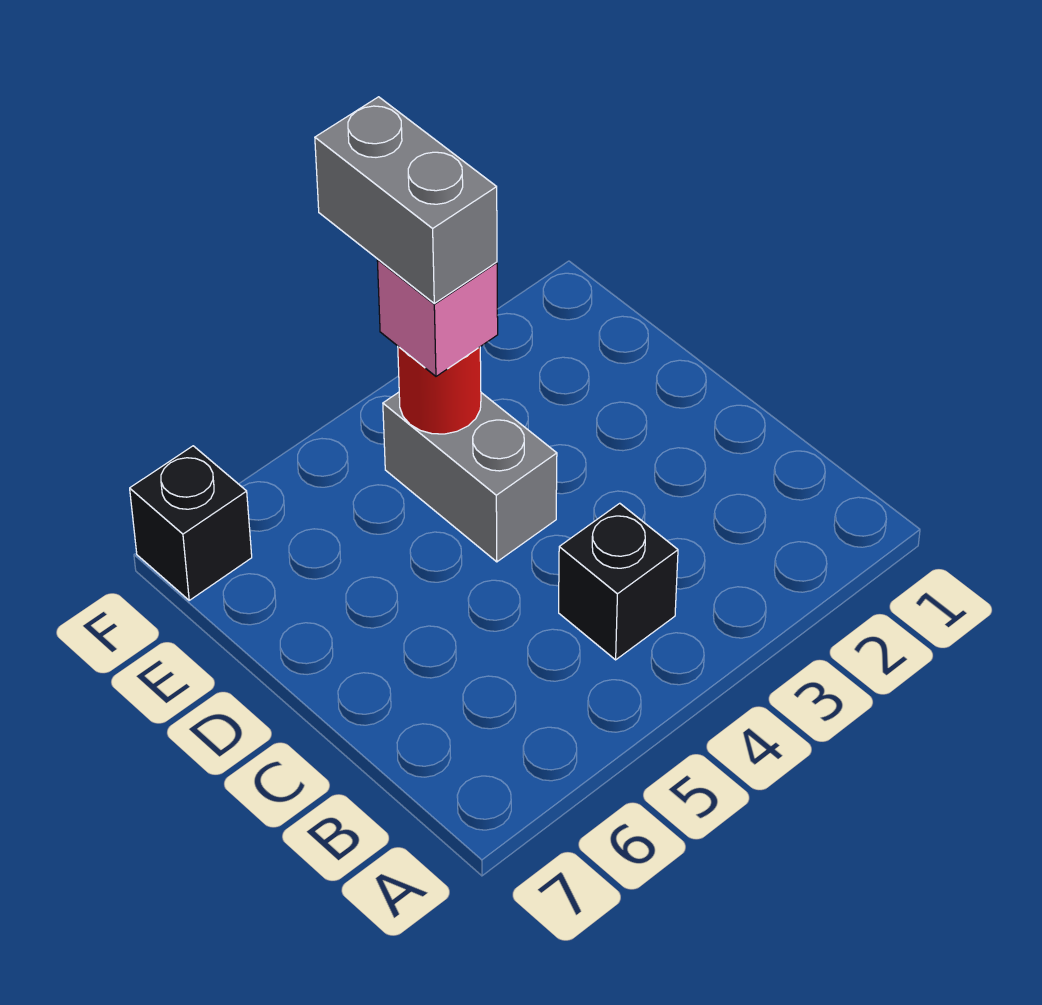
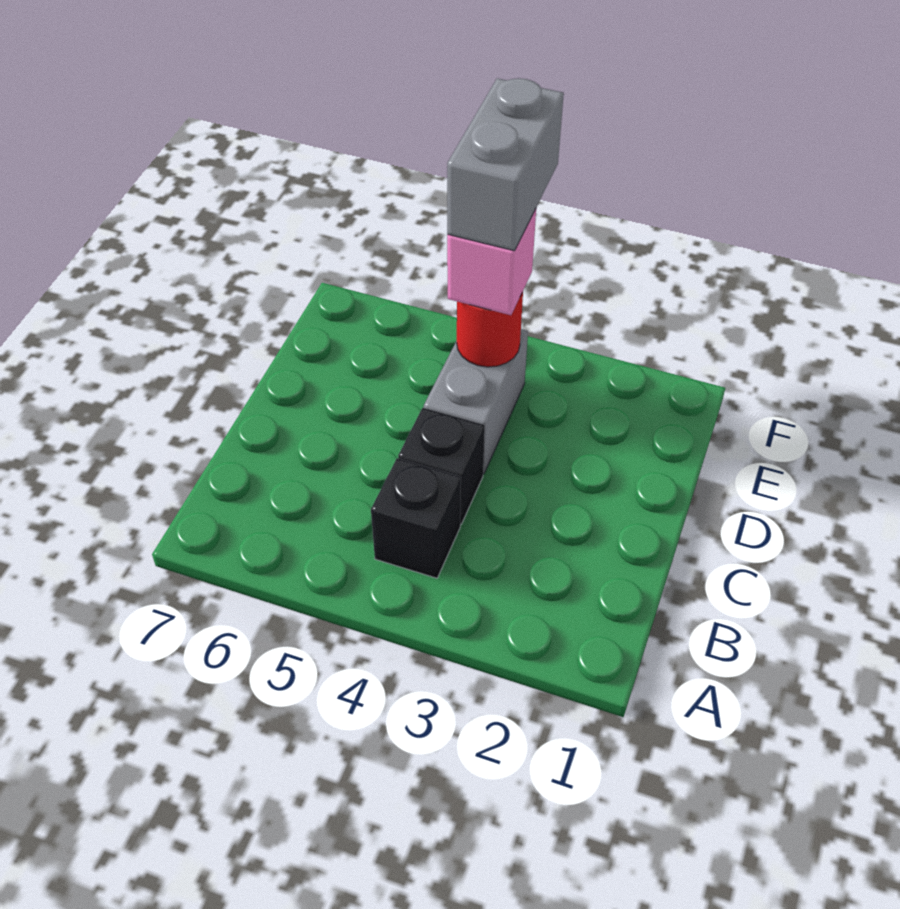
black 1x1 brick [130,446,252,600] -> black 1x1 brick moved to [398,408,485,524]

